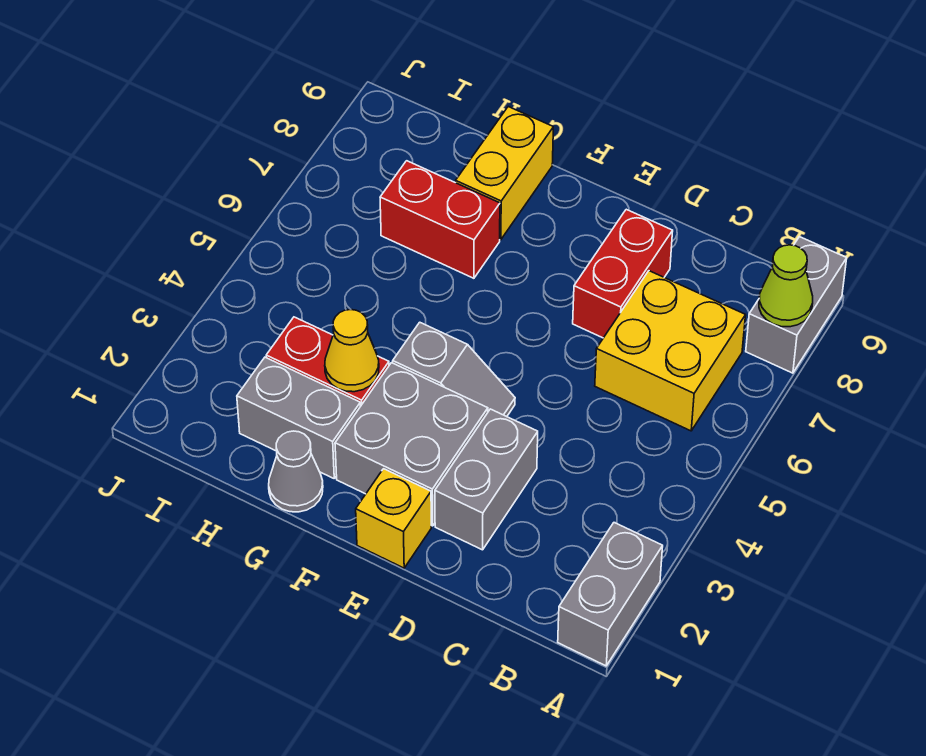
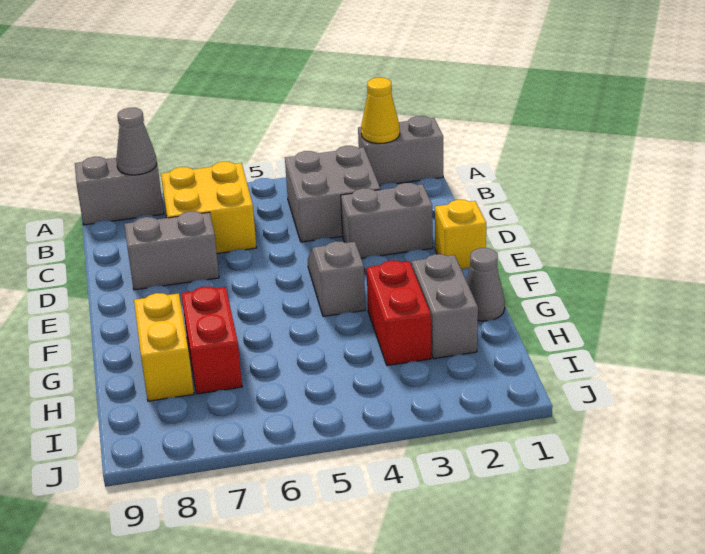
lime 1x1 cone [759,245,813,327] -> grey 1x1 cone [116,108,157,175]
red 1x2 brick [573,209,673,338] -> grey 1x2 brick [124,211,219,290]
grey 2x2 brick [335,363,488,526] -> grey 2x2 brick moved to [285,146,381,242]
yellow 1x1 cone [325,310,379,392] -> yellow 1x1 cone moved to [361,78,400,143]
yellow 1x2 brick [456,107,553,240] -> yellow 1x2 brick turned to [134,293,194,401]

